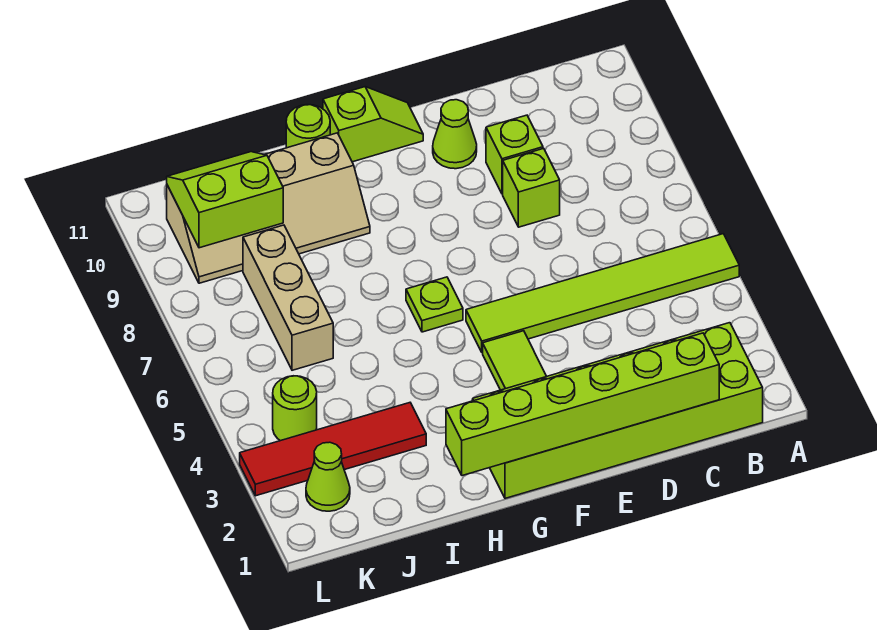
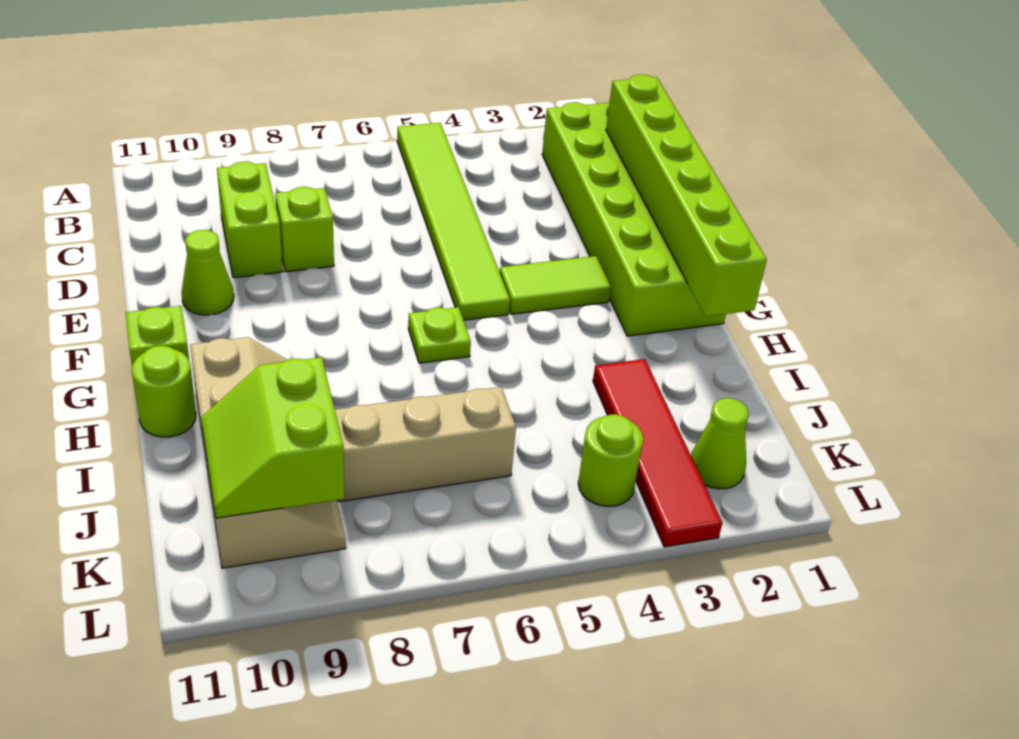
lime 1x1 brick [486,115,543,194] -> lime 1x2 brick [217,162,283,278]

